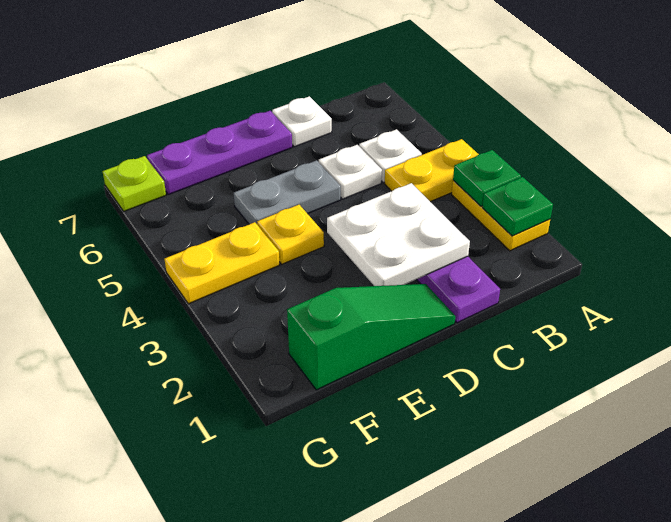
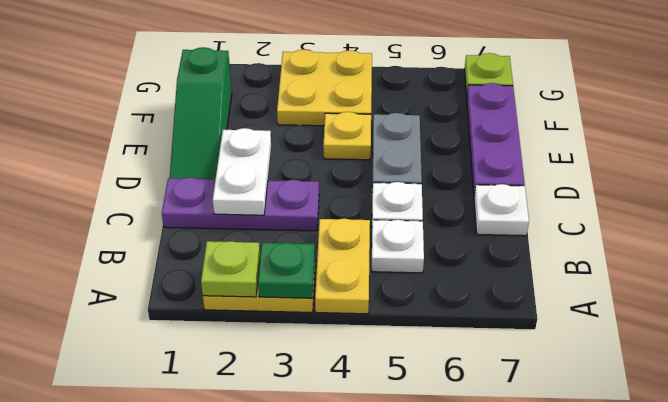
green 1x1 plate [482,177,553,236] -> lime 1x1 plate [201,241,260,297]
white 2x2 plate [327,183,470,286] -> white 1x2 plate [213,128,271,215]
yellow 1x2 plate [165,222,279,304] -> yellow 2x2 plate [277,50,372,126]

